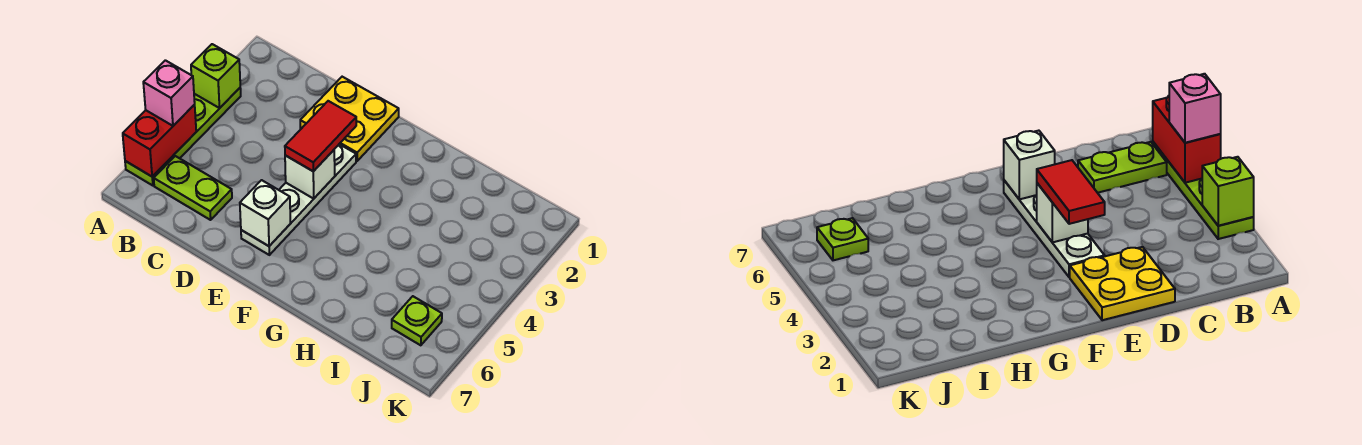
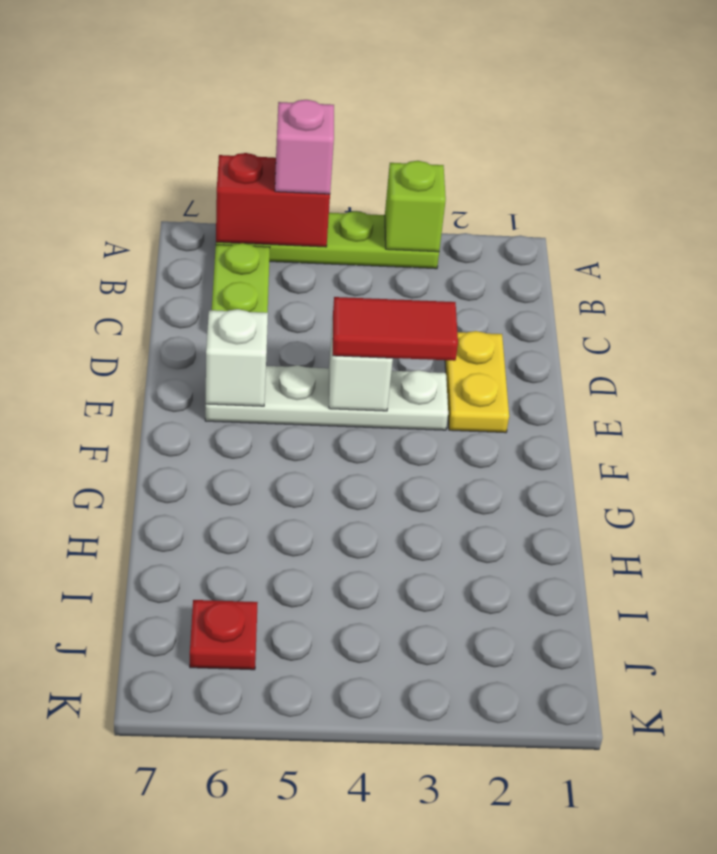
yellow 2x2 plate [300,77,399,161] -> yellow 1x2 plate [445,331,509,433]
lime 1x1 plate [392,296,442,345] -> red 1x1 plate [190,600,258,670]

